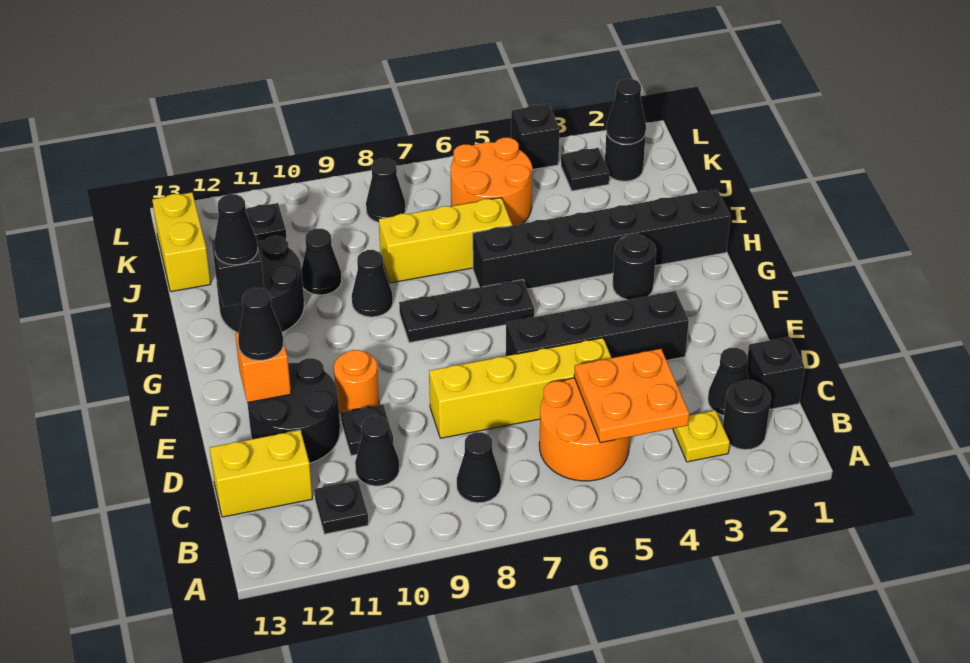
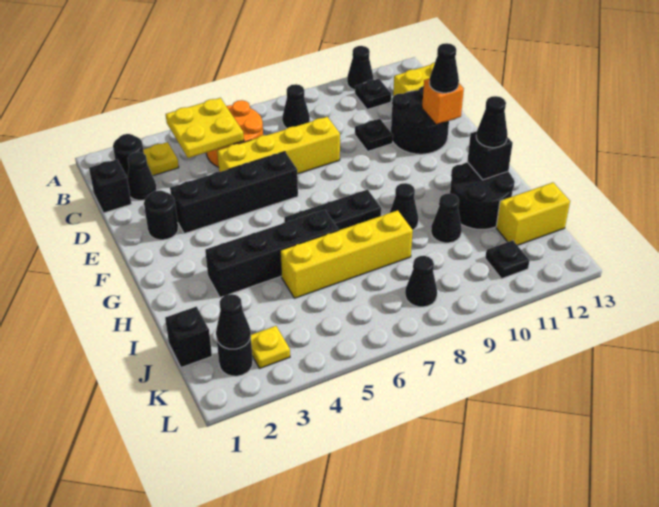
orange 2x2 plate [574,349,689,443] -> yellow 2x2 plate [166,98,244,158]
black 1x1 cone [355,416,399,486] -> black 1x1 cone moved to [347,46,374,90]
orange 1x1 round brick [334,350,379,413] -> none
black 1x1 round brick [613,234,656,300] -> black 1x1 round brick moved to [144,190,178,240]
black 1x6 brick [473,189,730,289] -> black 1x4 brick [205,210,339,297]
yellow 1x3 brick [379,198,512,283] -> yellow 1x4 brick [280,210,413,298]
orange 2x2 round brick [451,138,532,226] -> none
yellow 1x2 brick [152,192,211,292] -> yellow 1x2 brick turned to [496,183,570,246]
black 1x1 plate [561,148,610,191] -> yellow 1x1 plate [251,326,290,368]
black 1x1 brick [511,104,560,170] -> black 1x1 brick moved to [165,307,212,368]

